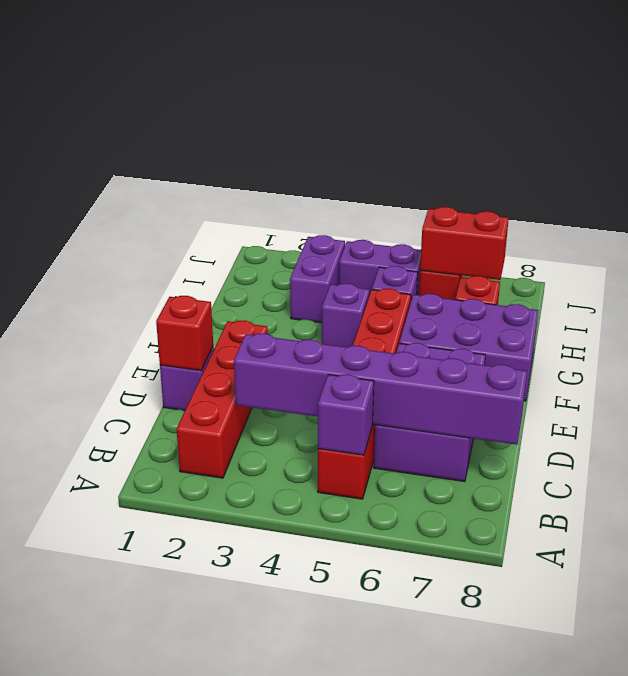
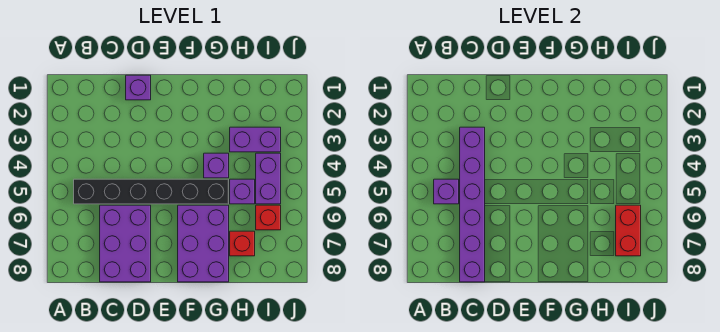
red 1x4 brick [177,320,268,478] -> none
red 1x6 brick [318,289,411,499] -> black 1x6 brick [74,179,229,204]
purple 2x3 brick [374,343,485,482] -> purple 2x3 brick turned to [100,205,151,282]
red 1x1 brick [156,296,213,371] -> none

